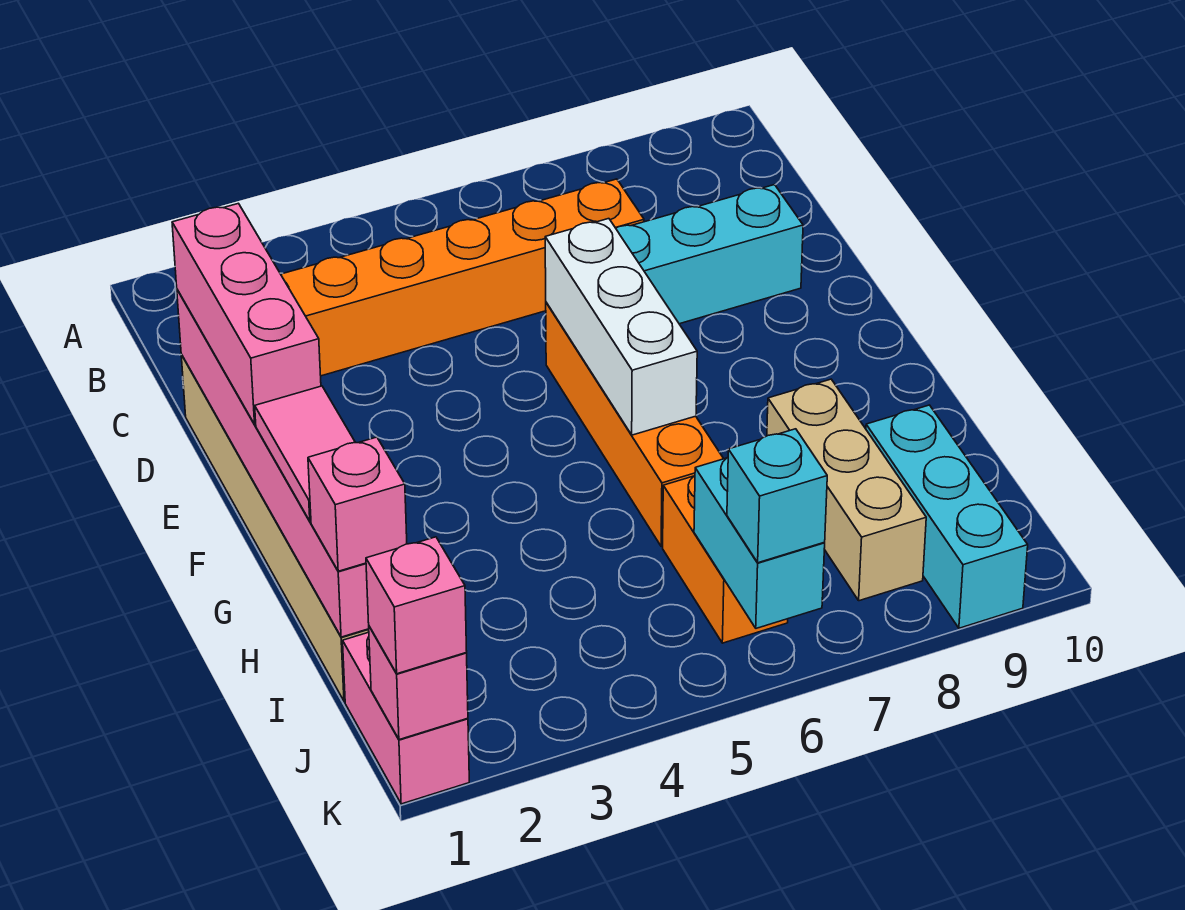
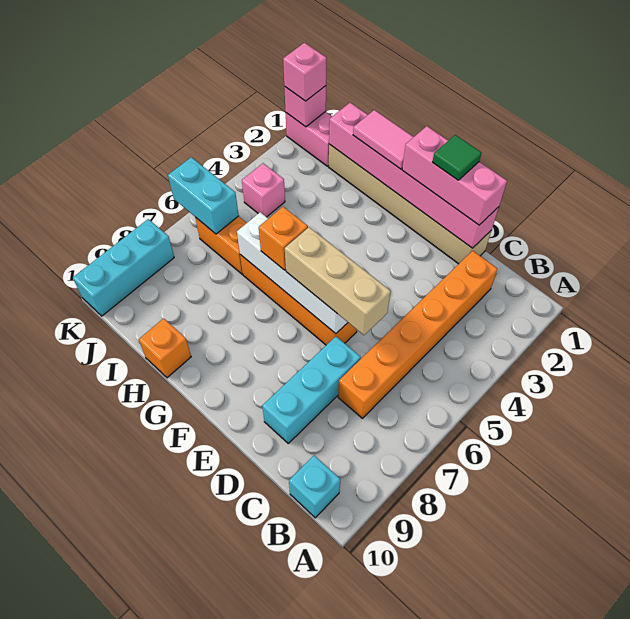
none -> green 1x1 tile [433,135,482,180]
white 1x3 brick [545,219,697,435] -> white 1x4 brick [237,212,348,334]
none -> orange 1x1 brick [259,207,308,270]
tan 1x3 brick [767,379,926,601] -> tan 1x3 brick moved to [285,227,391,335]
none -> orange 1x1 brick [139,318,191,378]
pink 1x1 brick [308,437,407,571] -> pink 1x1 brick moved to [242,163,285,217]
cyan 1x3 brick [866,405,1028,628] -> cyan 1x3 brick turned to [73,219,174,316]
cyan 1x1 brick [727,429,827,563] -> cyan 1x1 brick moved to [289,455,340,518]

